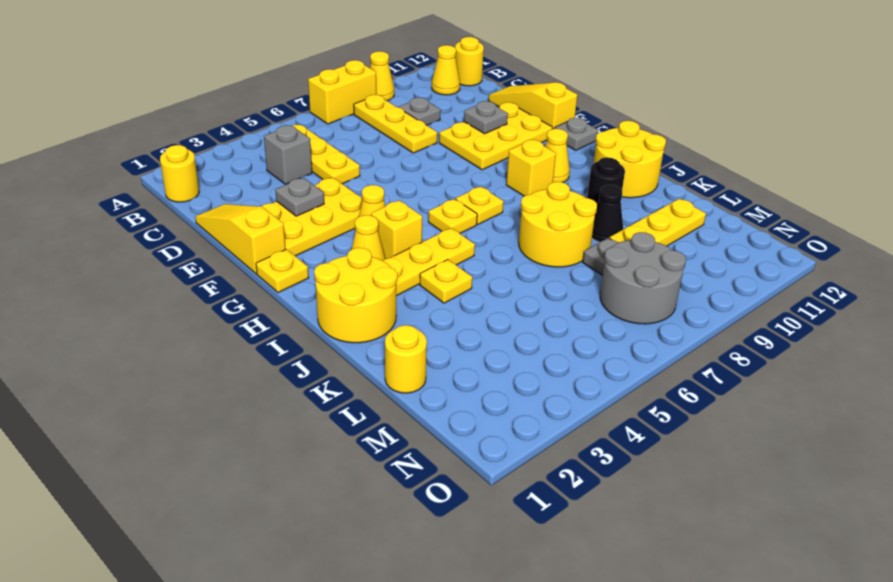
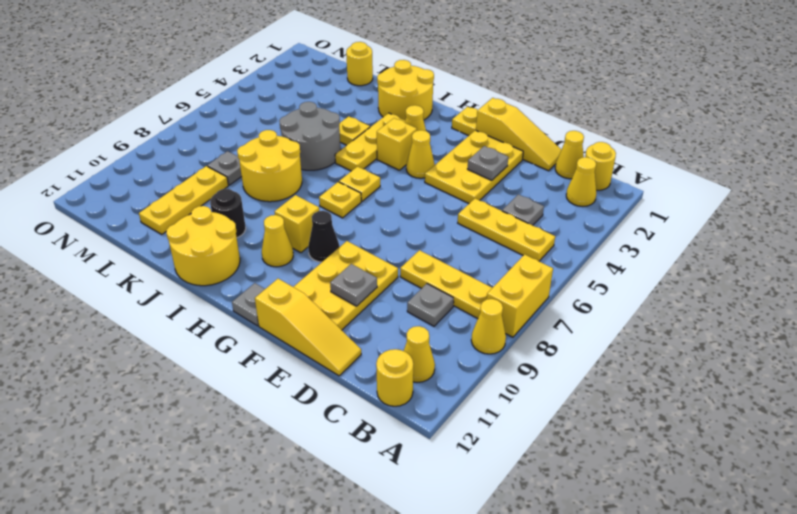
none -> yellow 1x1 cone [566,157,596,206]
none -> yellow 1x1 cone [555,131,584,179]
grey 1x1 brick [264,125,312,184] -> grey 1x1 plate [502,194,544,225]
black 1x1 cone [592,185,623,242] -> black 1x1 cone moved to [308,211,339,262]
grey 2x2 round brick [600,232,686,324] -> grey 2x2 round brick moved to [279,102,340,170]

